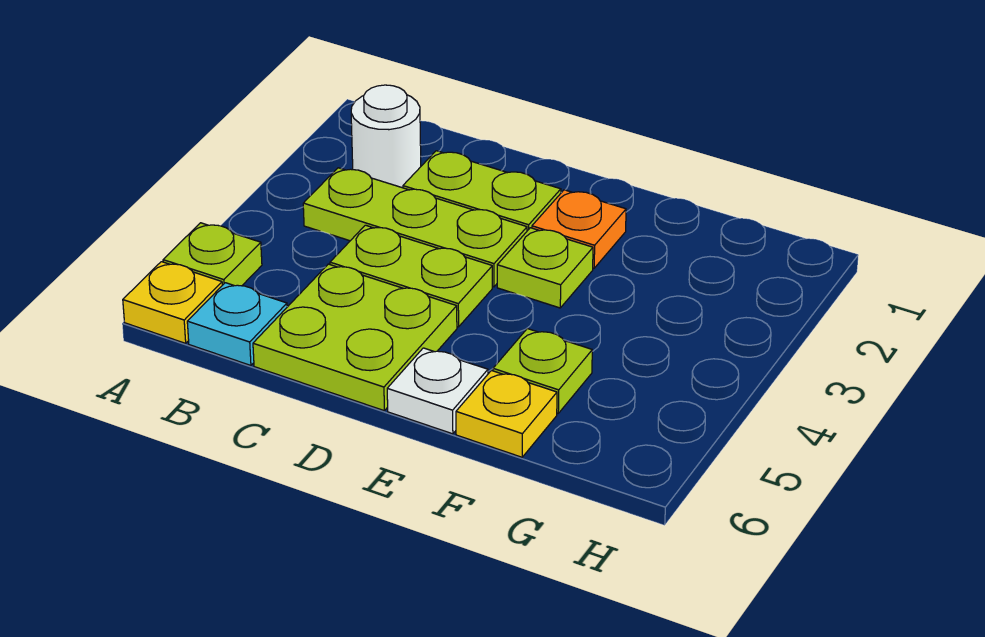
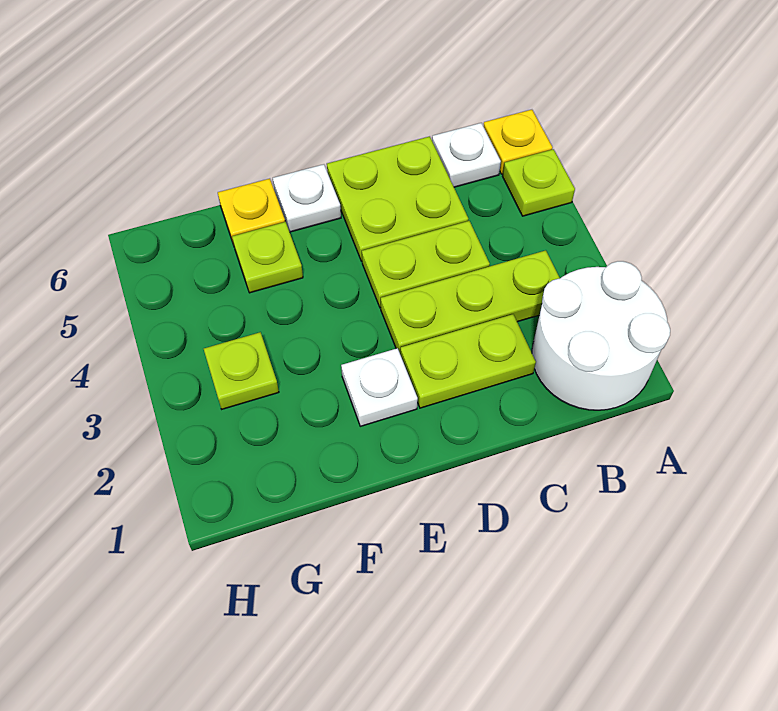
white 1x1 round brick [351,85,421,188] -> white 2x2 round brick [532,261,670,410]
cyan 1x1 plate [187,283,287,365] -> white 1x1 plate [432,123,501,187]
orange 1x1 plate [532,190,626,268] -> white 1x1 plate [341,348,418,426]
lime 1x1 plate [497,228,593,308] -> lime 1x1 plate moved to [204,332,279,409]

